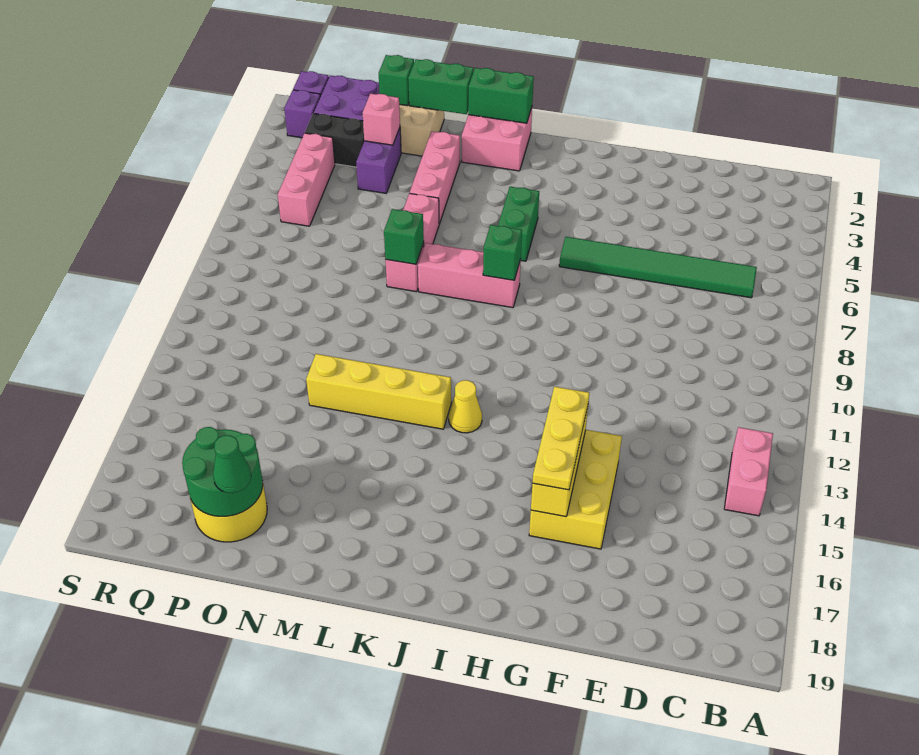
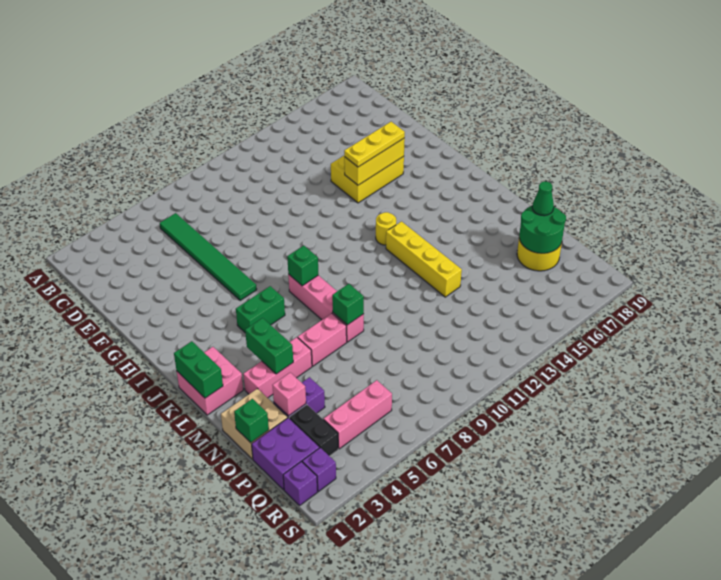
pink 1x2 brick [724,427,773,516] -> none
yellow 1x1 cone [449,380,482,433] -> yellow 1x1 round brick [376,212,396,245]
green 1x2 brick [408,59,474,114] -> green 1x2 brick moved to [245,318,293,374]

